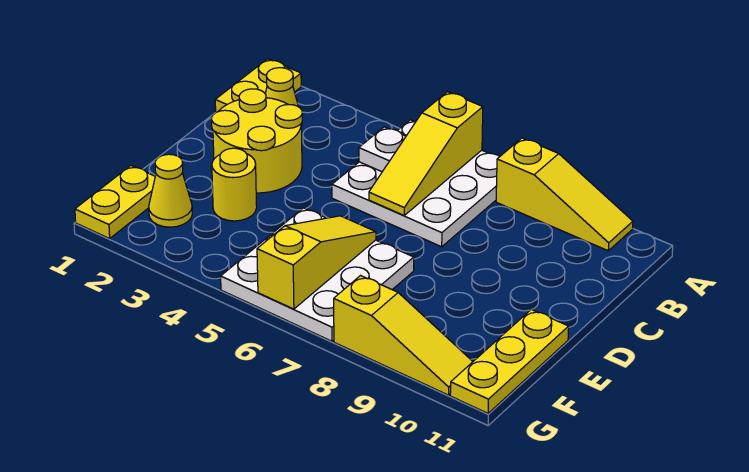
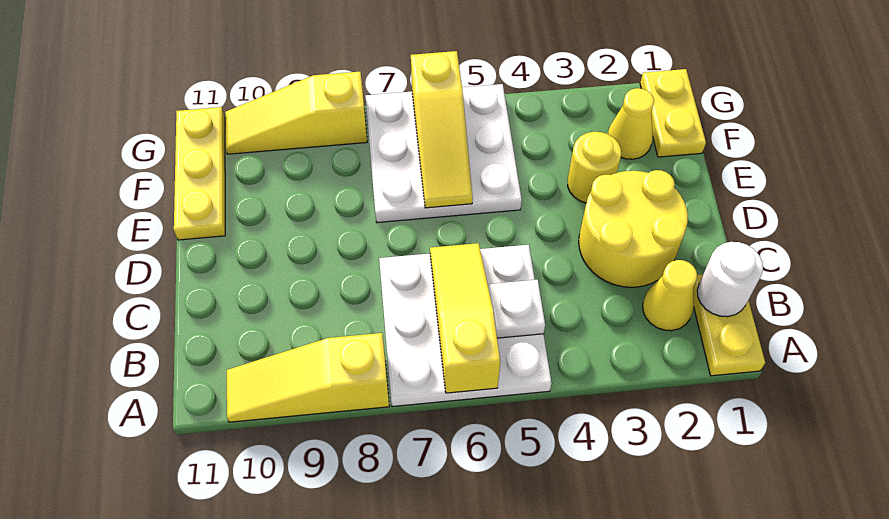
none -> white 1x1 round brick [697,242,763,317]

